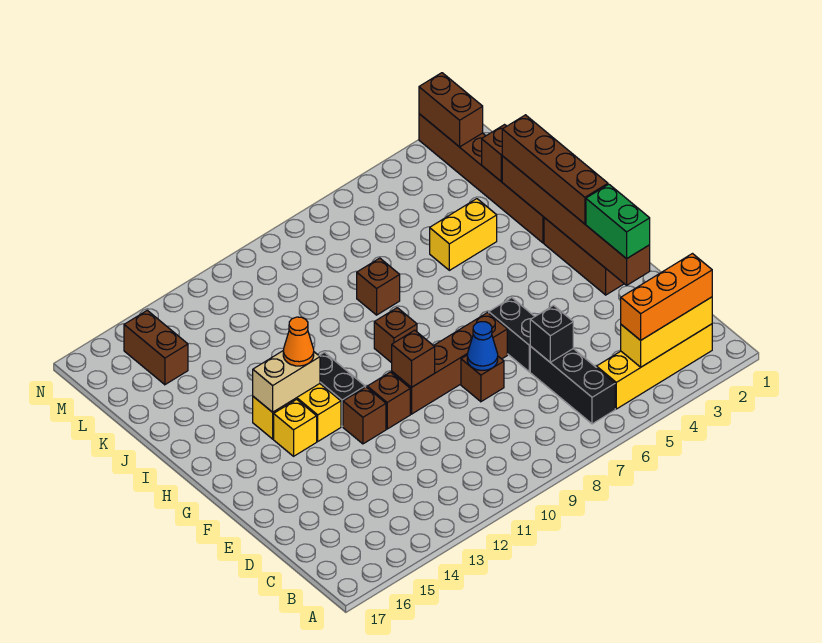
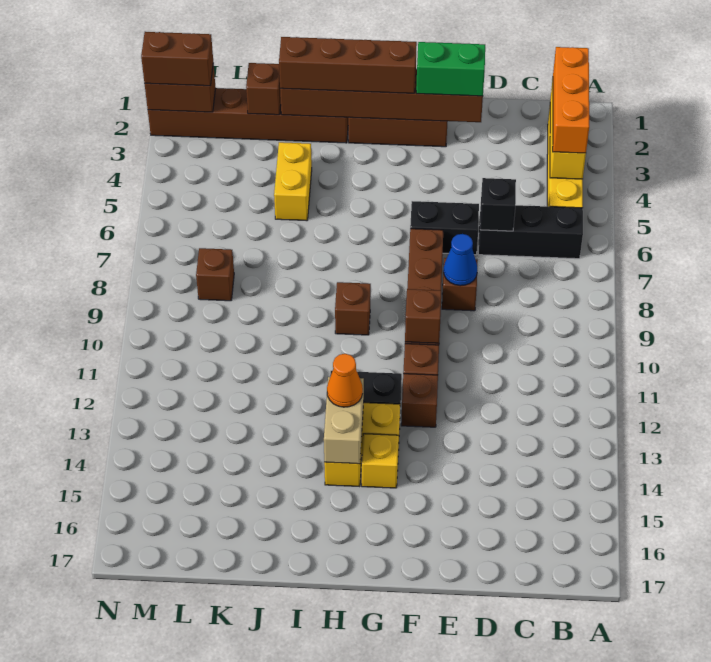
brown 1x1 brick [357,258,400,315] -> brown 1x1 brick moved to [196,248,234,301]
brown 1x2 brick [124,310,188,385] -> brown 1x2 brick moved to [141,32,213,86]

